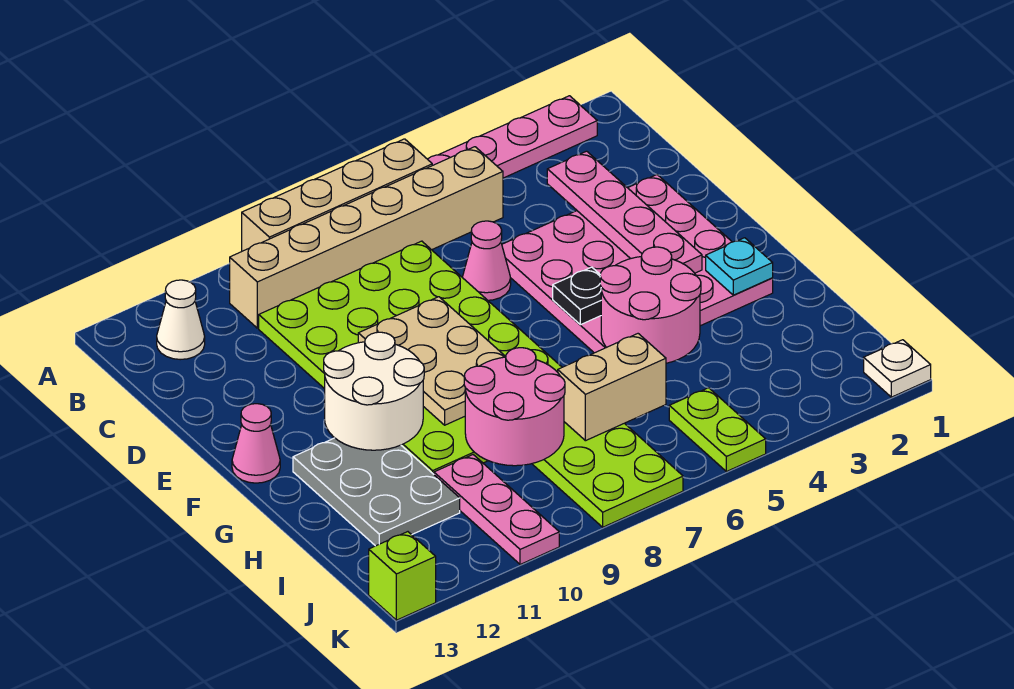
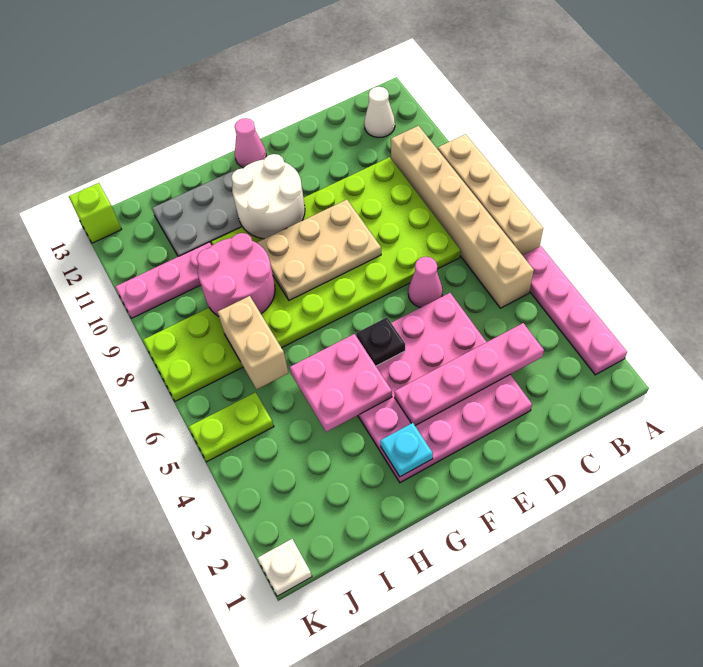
pink 2x2 round brick [600,247,701,363] -> pink 2x2 plate [290,334,392,432]

